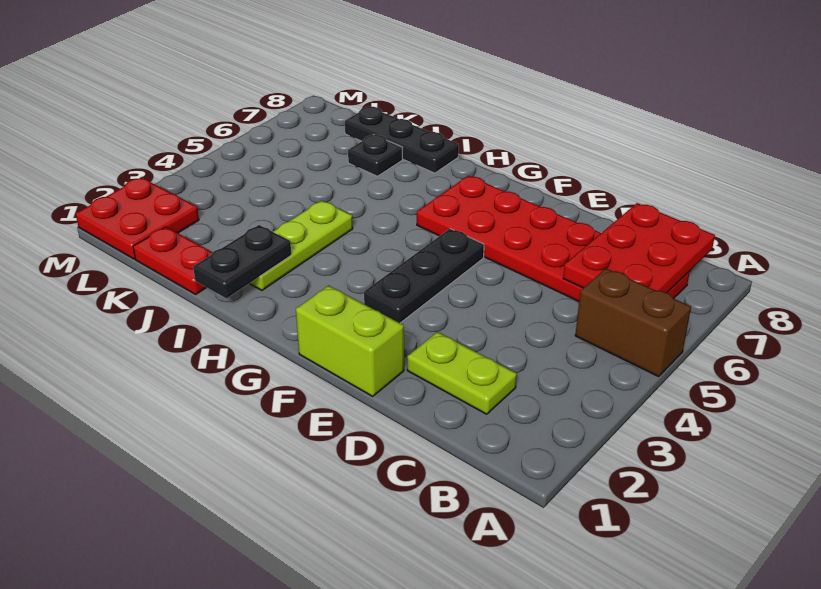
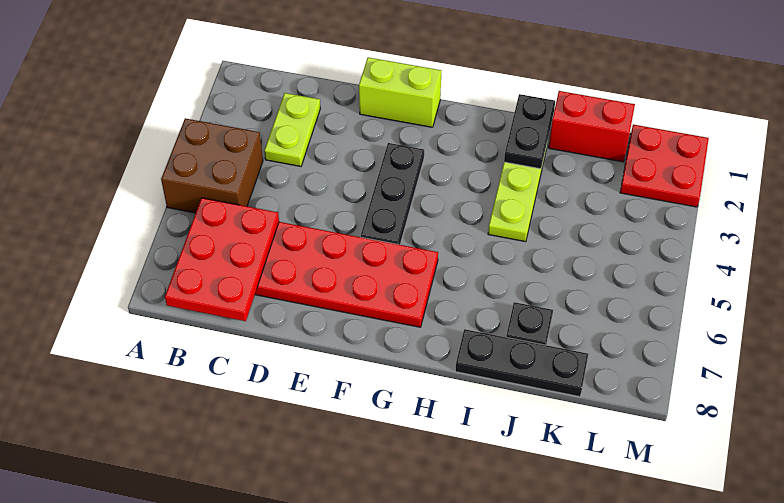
brown 1x2 brick [575,268,691,377] -> brown 2x2 brick [161,118,263,213]
lime 1x2 plate [407,332,517,414] -> lime 1x2 plate turned to [264,93,320,166]
red 1x2 plate [133,227,213,294] -> red 1x2 brick [549,91,635,162]

